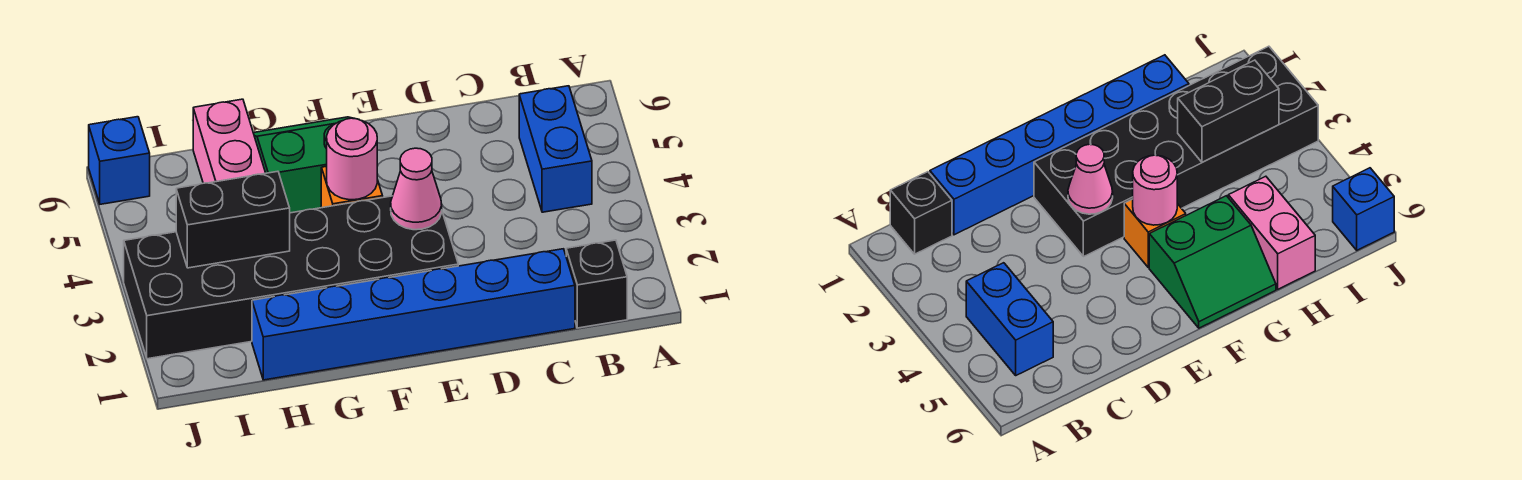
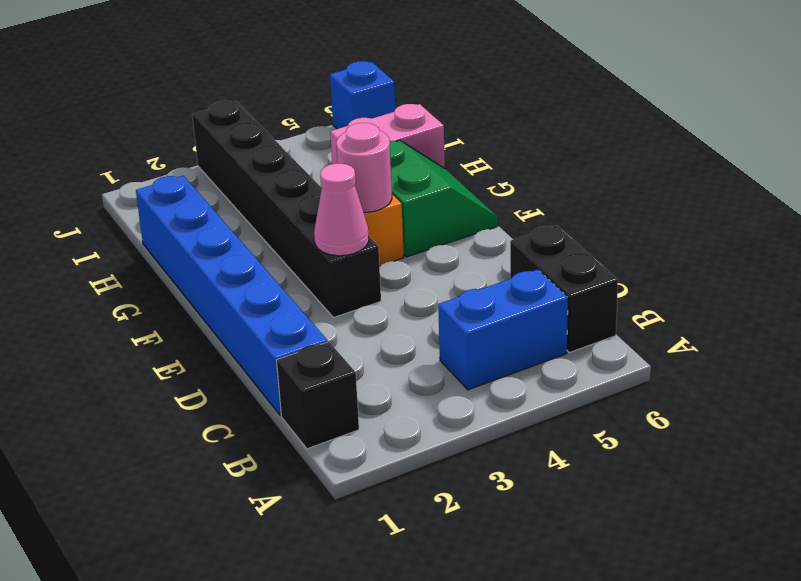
black 2x6 brick [124,196,458,359] -> black 1x6 brick [192,101,381,317]
black 1x2 brick [176,171,290,268] -> black 1x2 brick moved to [510,225,618,353]

